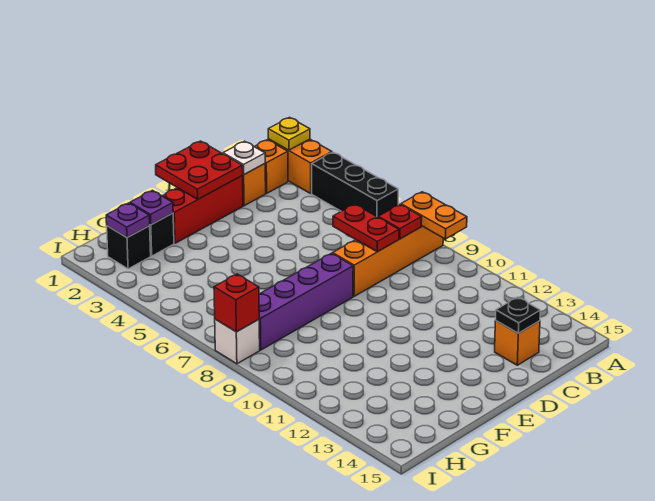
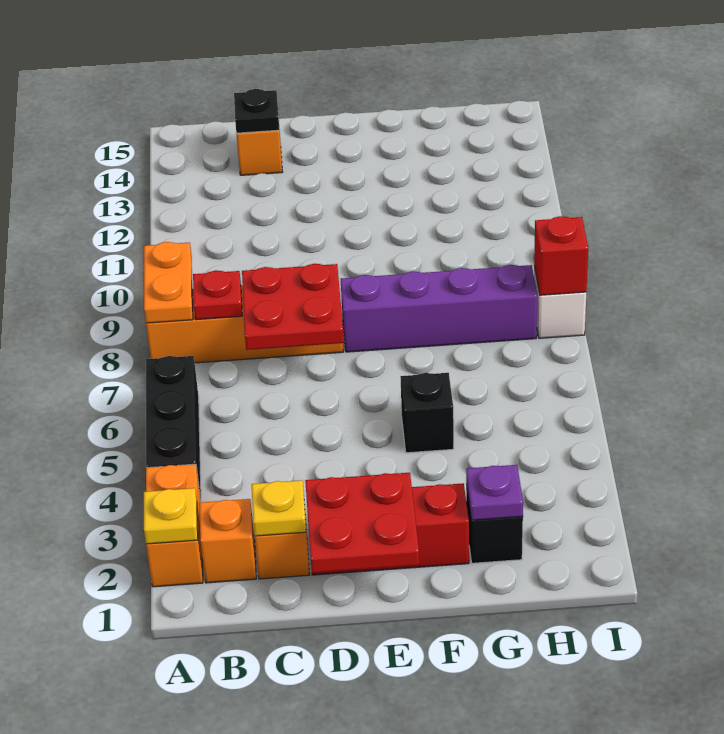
white 1x1 plate [223,141,265,175] -> yellow 1x1 plate [252,480,306,536]
red 1x2 plate [333,204,399,252] -> red 2x2 plate [242,264,344,350]
black 1x1 brick [107,226,151,269] -> black 1x1 brick moved to [400,373,454,453]
purple 1x1 plate [106,203,150,237] -> none

